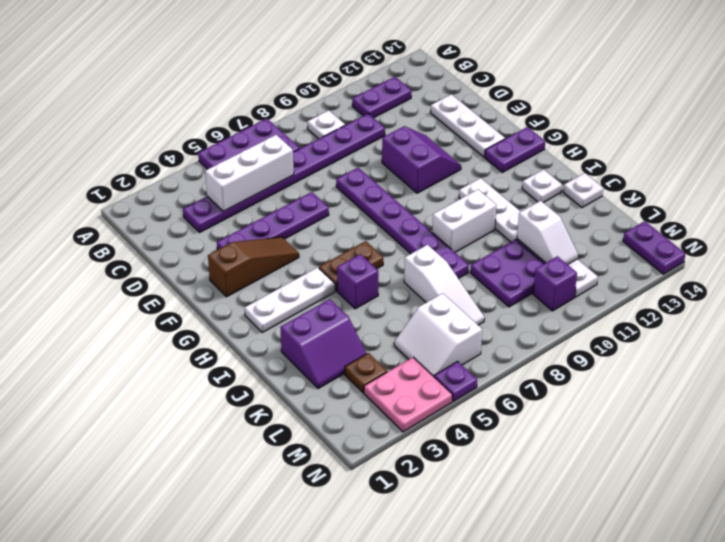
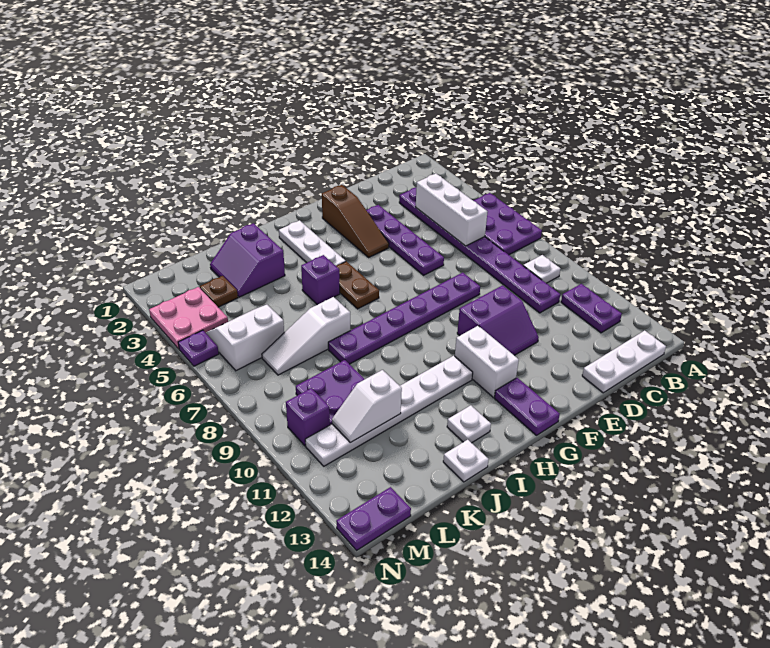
white 1x3 plate [431,94,505,157] -> white 1x3 plate moved to [582,331,666,393]
white 1x2 brick [432,189,496,252] -> white 1x2 brick moved to [455,326,519,397]

